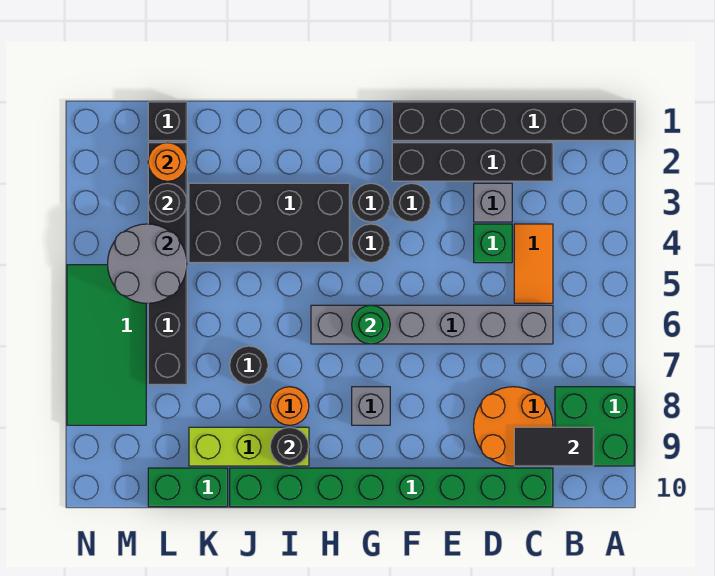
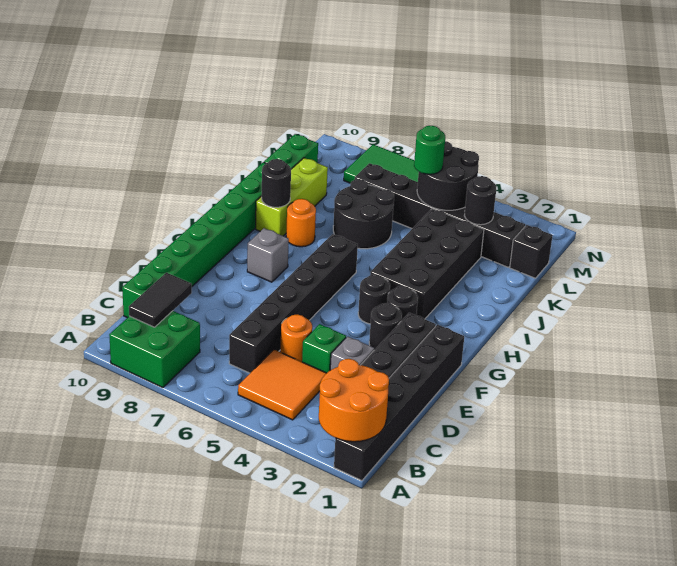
orange 1x2 tile [514,224,553,303] -> orange 2x2 tile [238,350,326,420]
grey 1x6 brick [311,305,553,344] -> black 1x6 brick [229,234,358,373]
orange 2x2 round brick [474,387,553,466] -> orange 2x2 round brick moved to [319,359,389,442]
green 1x1 round brick [352,305,390,344] -> green 1x1 round brick moved to [414,126,445,174]
black 1x1 round brick [230,346,268,385] -> black 2x2 round brick [333,179,394,249]
orange 1x1 round brick [148,143,187,181] -> orange 1x1 round brick moved to [280,314,312,362]
grey 2x2 round brick [108,224,187,303] -> black 2x2 round brick [417,141,479,210]

